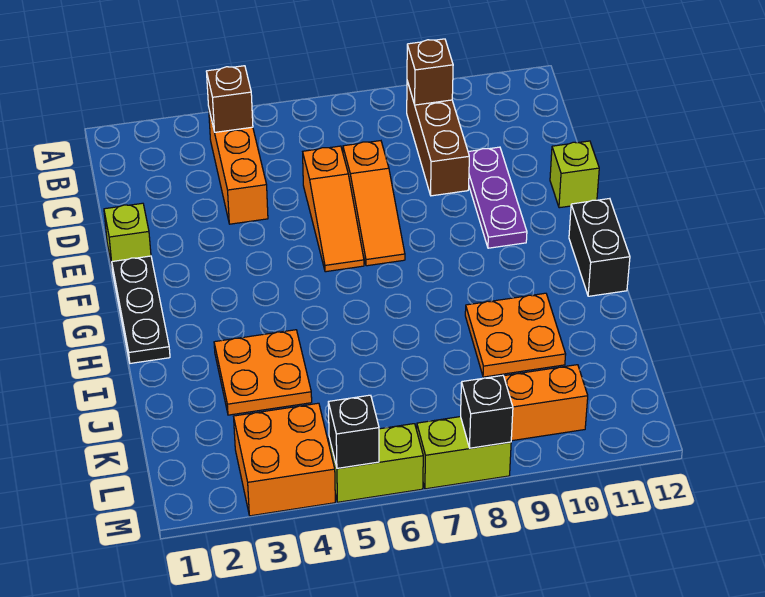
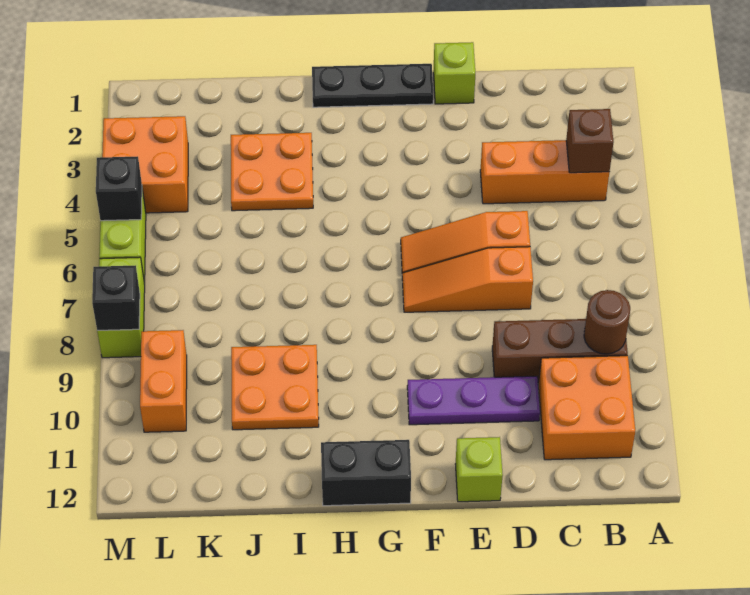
brown 1x1 brick [407,39,453,105] -> brown 1x1 round brick [584,290,630,354]
none -> orange 2x2 brick [538,356,635,460]

